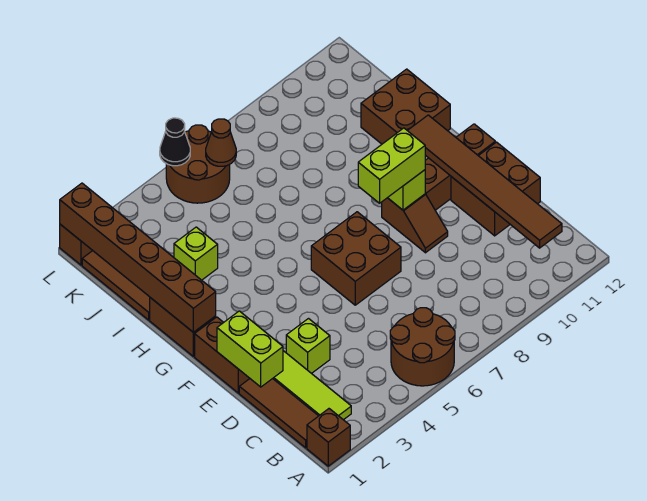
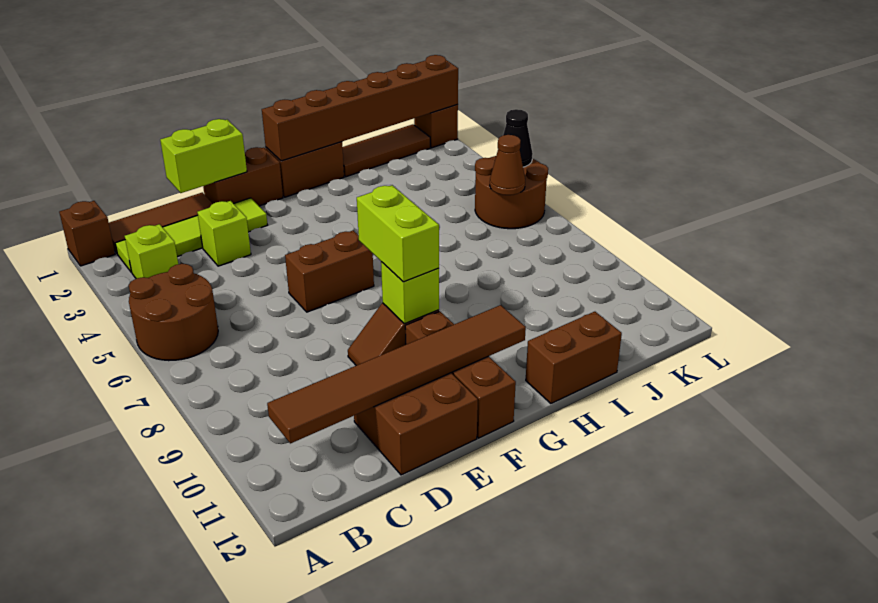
brown 2x2 brick [311,212,401,305] -> brown 1x2 brick [285,231,374,312]
brown 2x2 brick [361,69,450,144] -> brown 1x2 brick [526,312,622,404]
lime 1x1 brick [174,227,218,280] -> lime 1x1 brick moved to [125,224,178,279]

